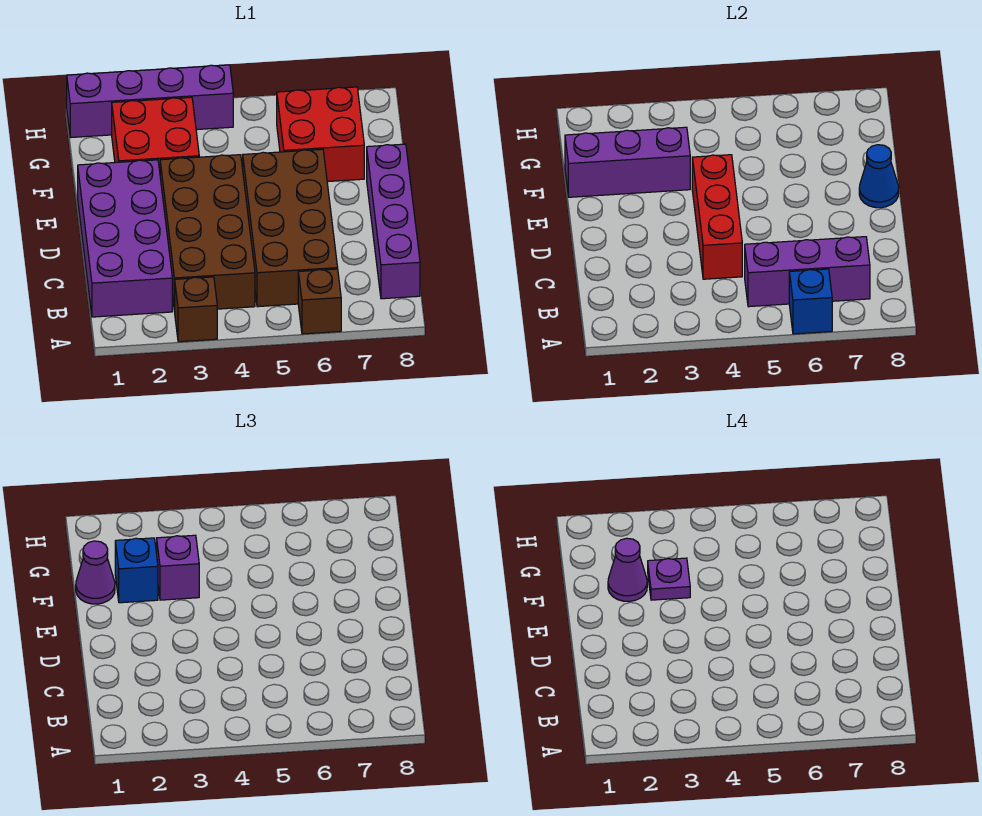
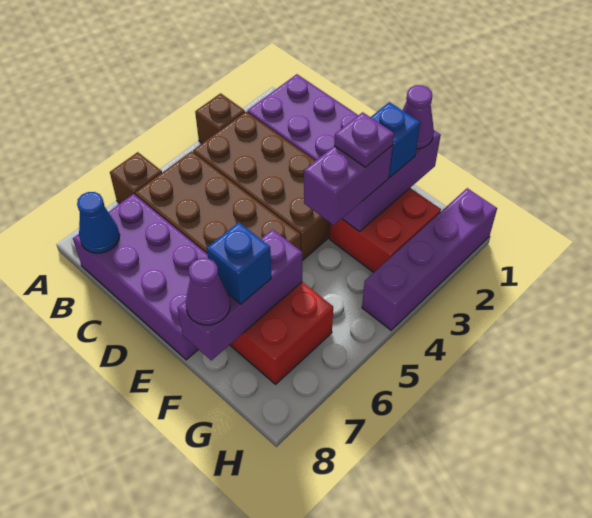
blue 1x1 brick [789,269,832,334] -> blue 1x1 brick moved to [207,223,272,304]
purple 1x3 brick [745,237,870,307] -> purple 1x3 brick moved to [177,229,303,360]
purple 1x4 brick [367,144,420,299] -> purple 2x4 brick [73,194,208,360]
red 1x3 brick [692,155,742,279] -> none
blue 1x1 cone [859,145,899,208] -> blue 1x1 cone moved to [77,192,120,253]
purple 1x1 cone [608,538,647,602] -> purple 1x1 cone moved to [186,258,230,325]
purple 1x1 brick [157,535,199,600] -> purple 1x2 brick [304,145,393,225]

